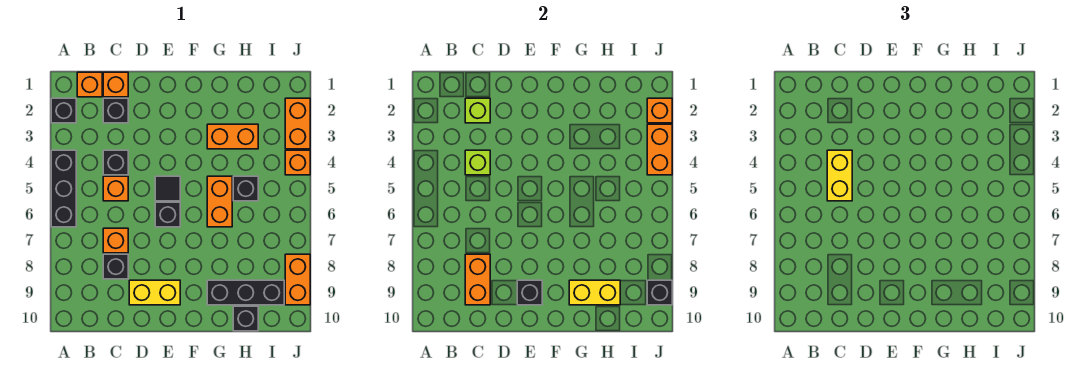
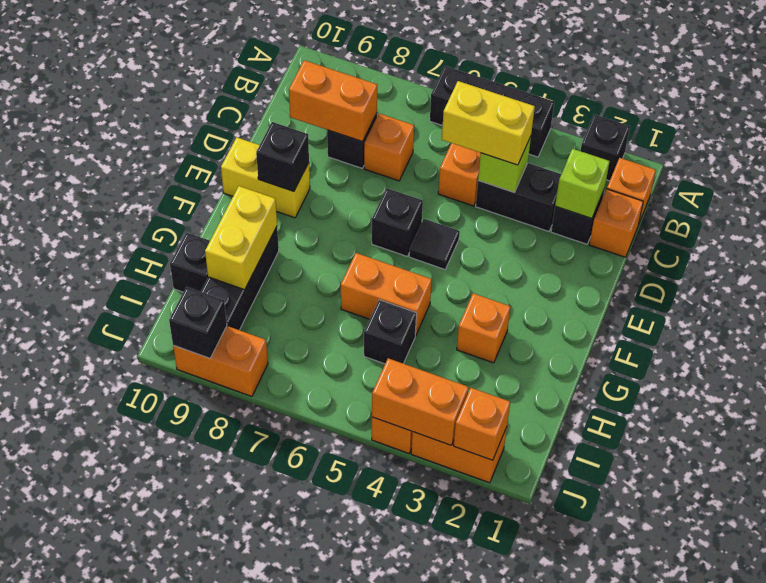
black 1x1 brick [103,150,128,175] -> black 1x2 brick [476,163,561,231]
yellow 1x2 brick [129,280,180,305] -> yellow 1x2 brick turned to [221,137,310,218]
orange 1x2 brick [207,124,258,149] -> orange 1x1 brick [457,293,511,363]

